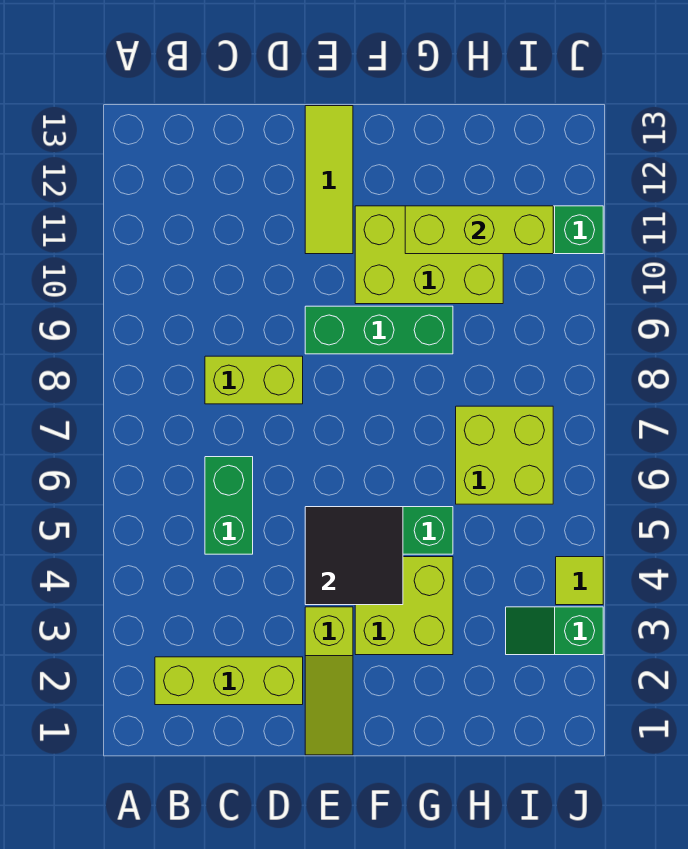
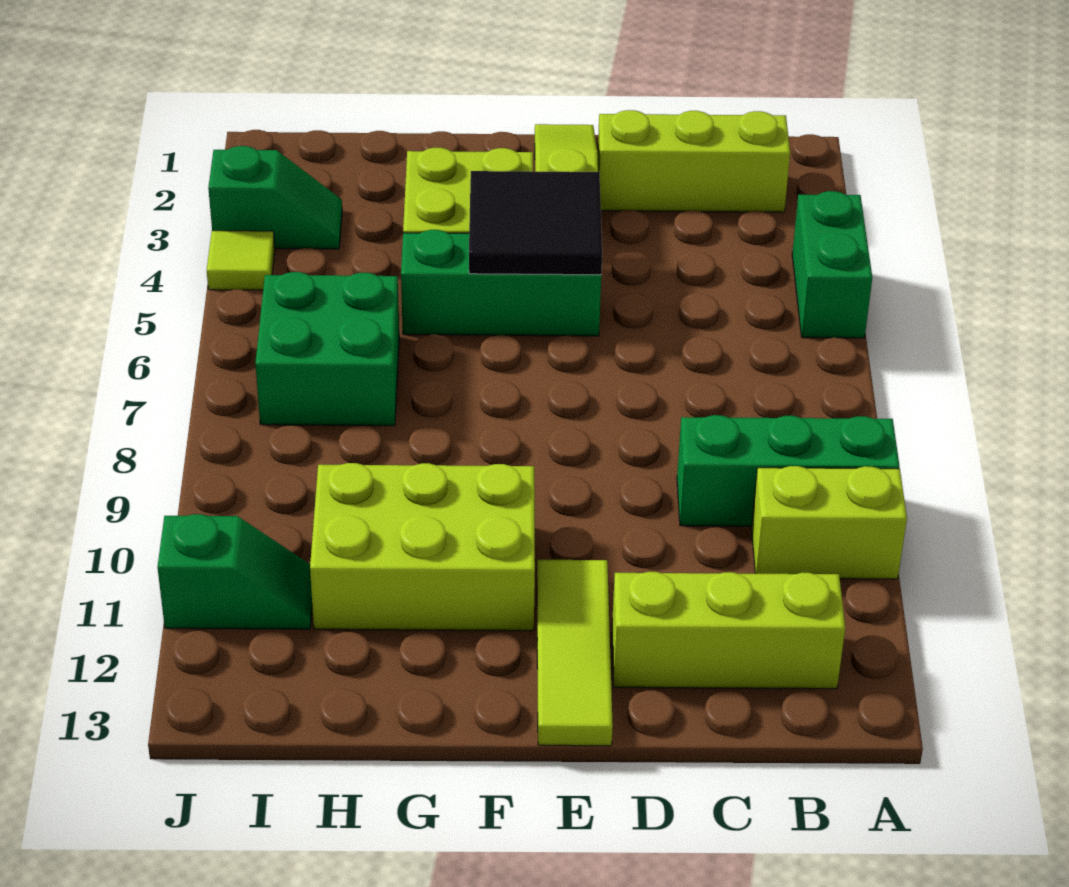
green 1x2 brick [205,457,253,554] -> green 1x2 brick moved to [792,191,872,338]
lime 1x2 brick [205,356,303,404] -> lime 1x2 brick moved to [751,466,907,579]
green 1x3 brick [305,306,453,354] -> green 1x3 brick moved to [677,415,899,526]
lime 1x3 brick [405,206,553,254] -> lime 1x3 brick moved to [612,572,845,689]
lime 2x2 brick [456,406,553,504] -> green 2x2 brick [255,272,399,426]

